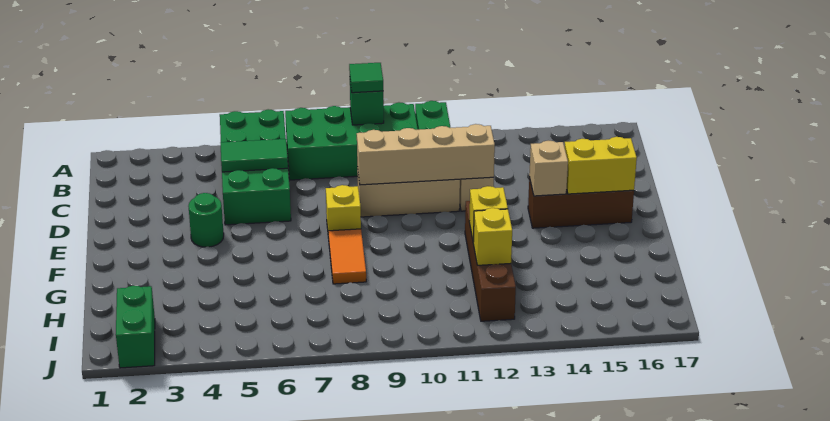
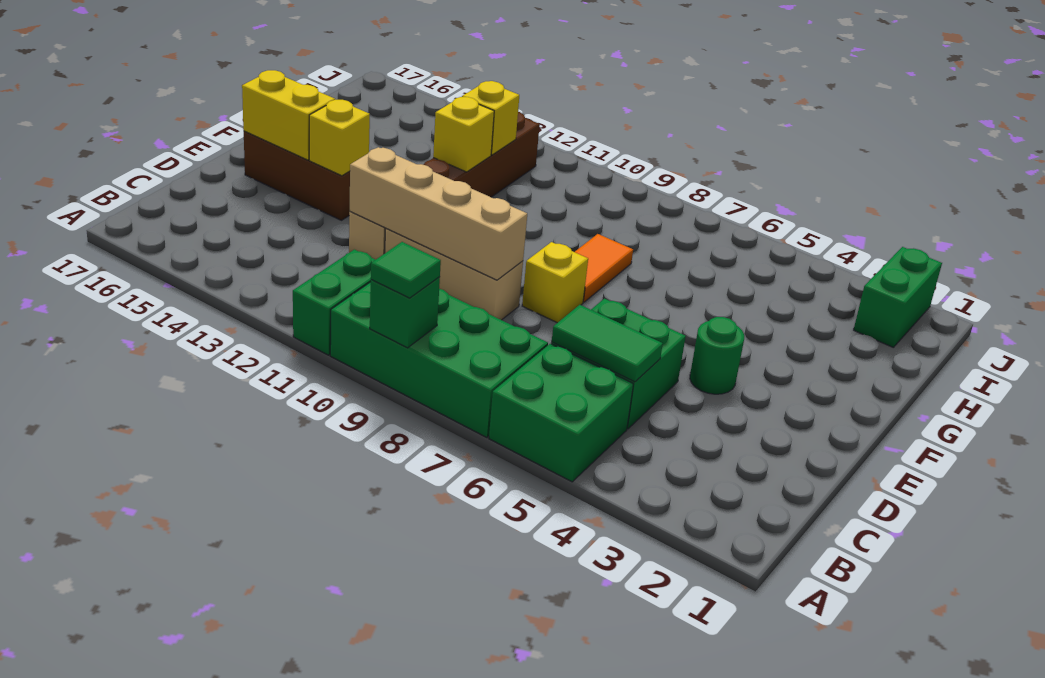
tan 1x1 brick [529,141,568,196] -> yellow 1x1 brick [309,100,370,176]

